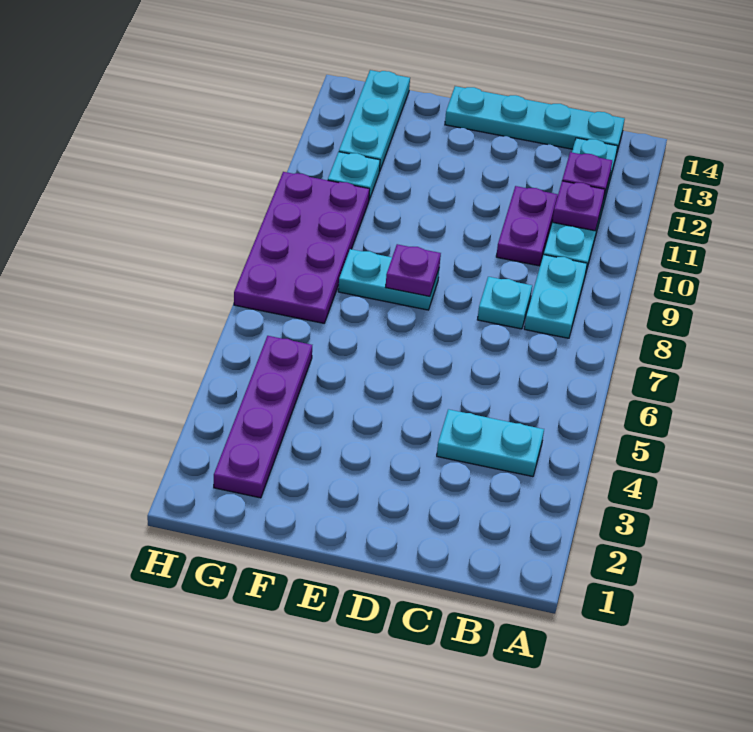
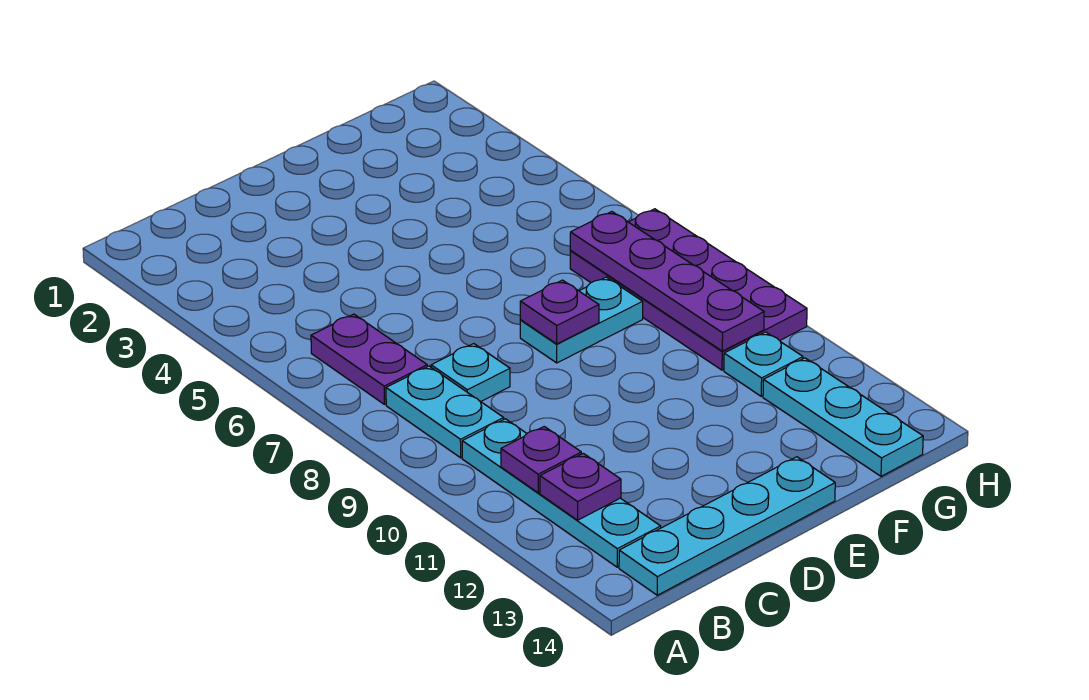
cyan 1x2 plate [437,409,544,477] -> none
purple 1x2 plate [496,186,558,266] -> purple 1x2 plate moved to [311,314,427,404]
purple 1x4 plate [214,336,312,498] -> purple 1x4 plate moved to [570,212,764,351]

